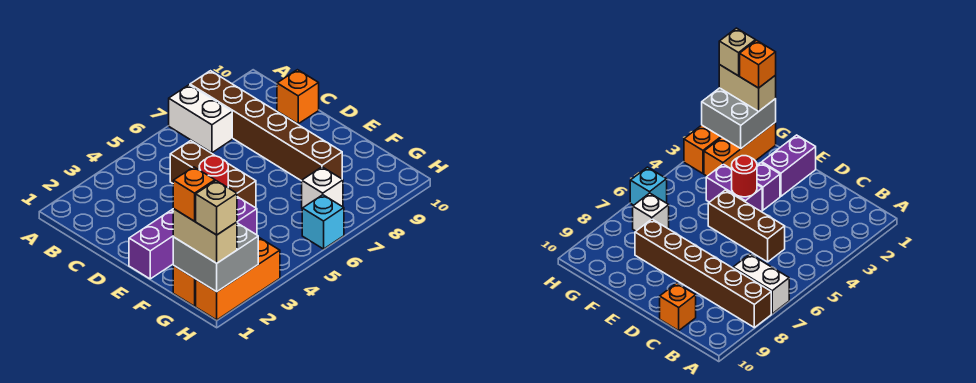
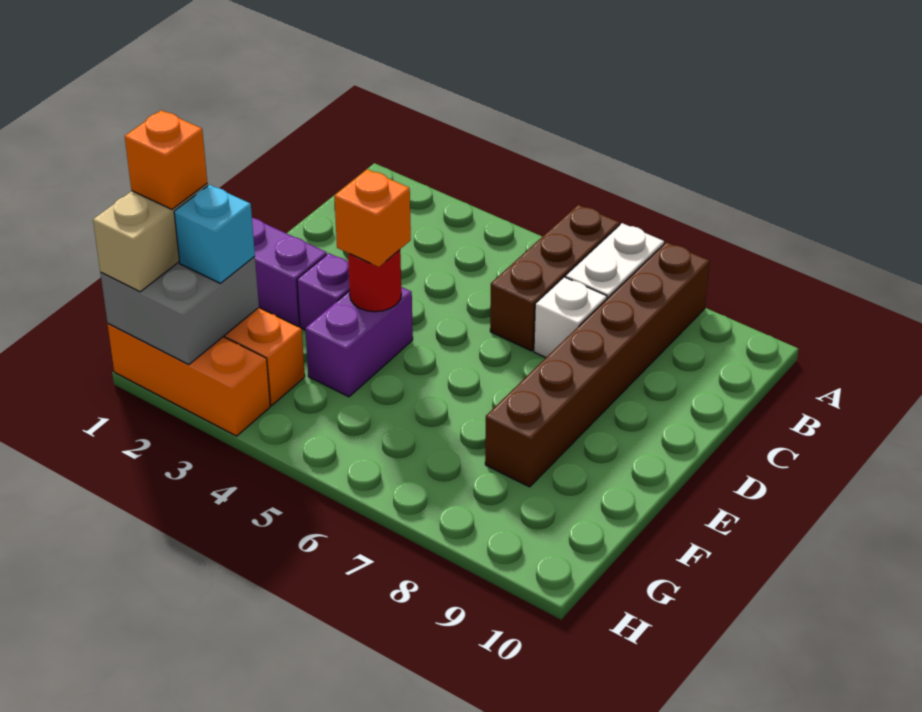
brown 1x3 brick [170,141,256,208] -> brown 1x3 brick moved to [490,205,620,351]
orange 1x1 brick [277,70,319,124] -> orange 1x1 brick moved to [334,169,411,267]
white 1x1 brick [302,167,343,208] -> white 1x1 brick moved to [534,277,607,358]
tan 1x1 brick [196,181,237,235] -> none
cyan 1x1 brick [302,195,344,249] -> cyan 1x1 brick moved to [174,185,255,283]

